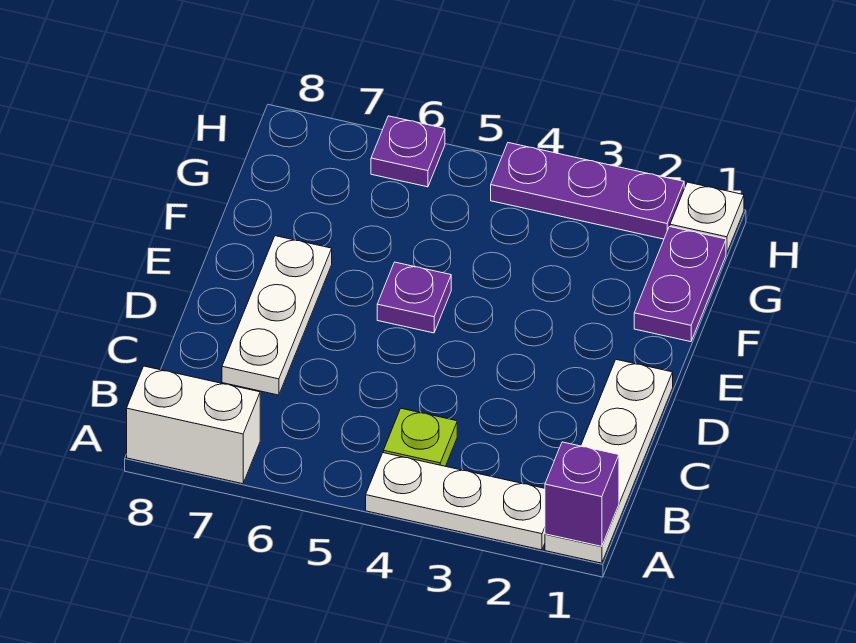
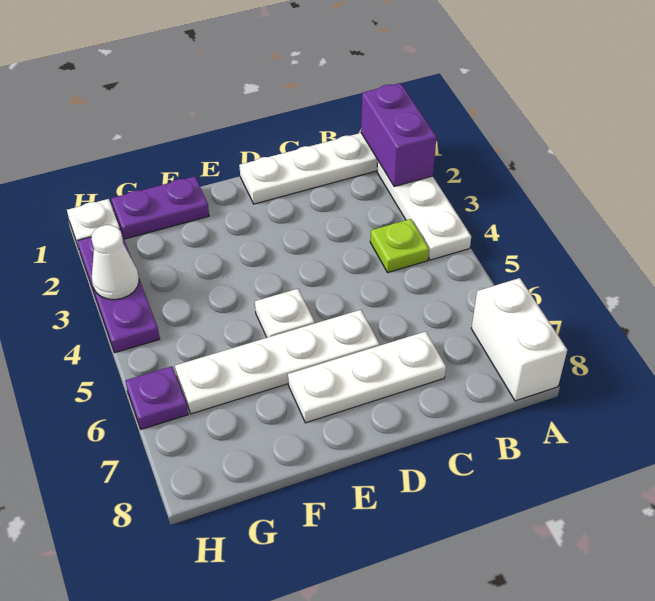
purple 1x1 brick [545,442,619,546] -> purple 1x2 brick [361,83,437,187]
none -> white 1x4 plate [175,310,379,414]
purple 1x1 plate [377,262,451,333] -> white 1x1 plate [255,289,315,338]
none -> white 1x1 cone [91,225,139,300]

